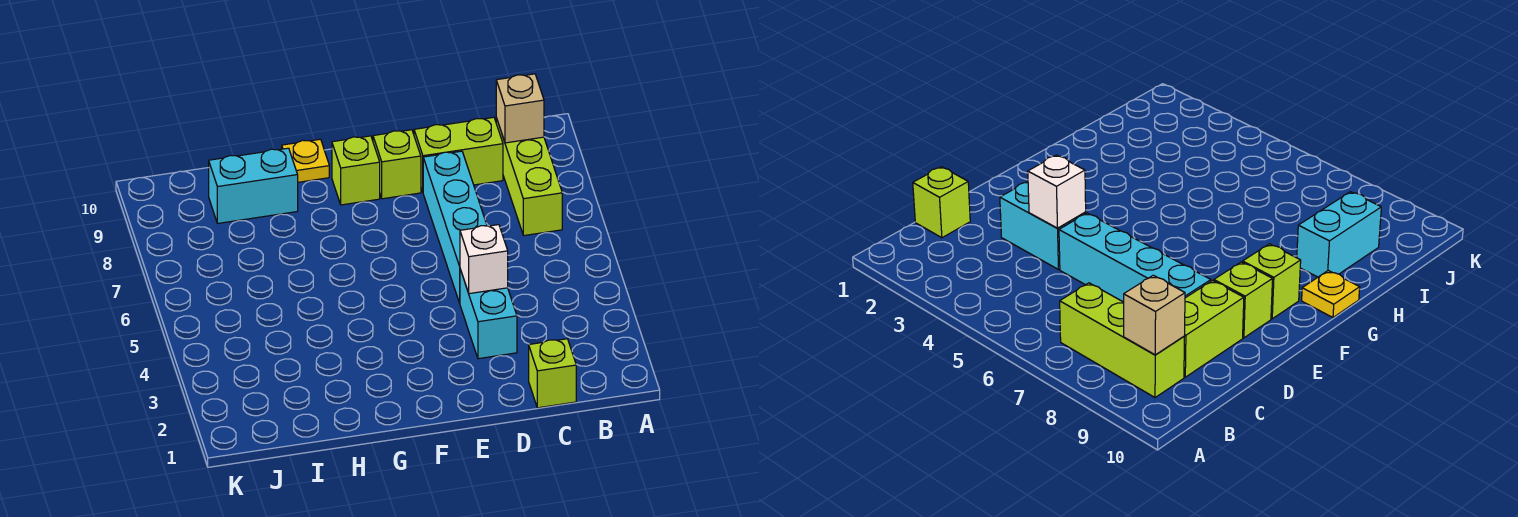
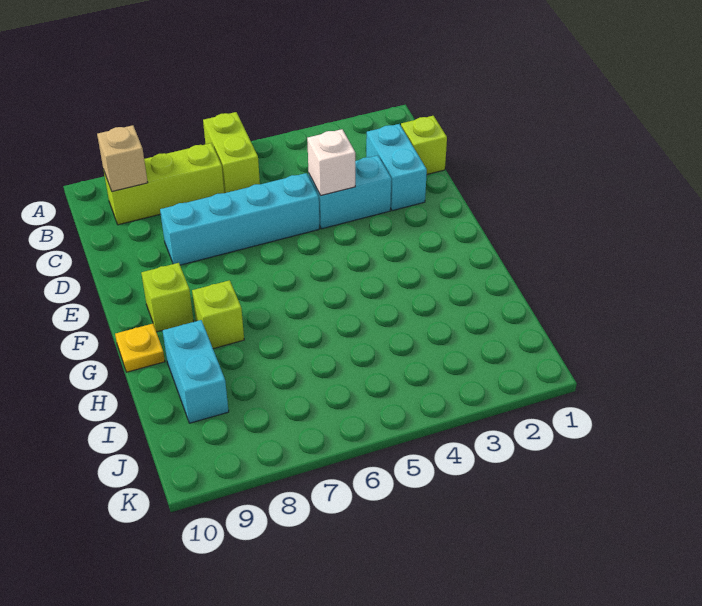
none -> cyan 1x2 brick [366,124,427,211]
lime 1x2 brick [414,117,503,191] -> lime 1x2 brick moved to [203,112,260,193]
lime 1x1 brick [373,130,421,199] -> lime 1x1 brick moved to [192,280,244,349]

